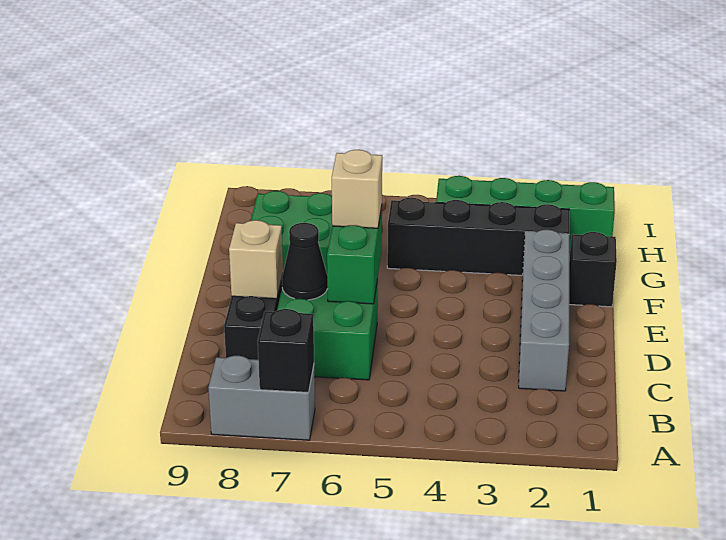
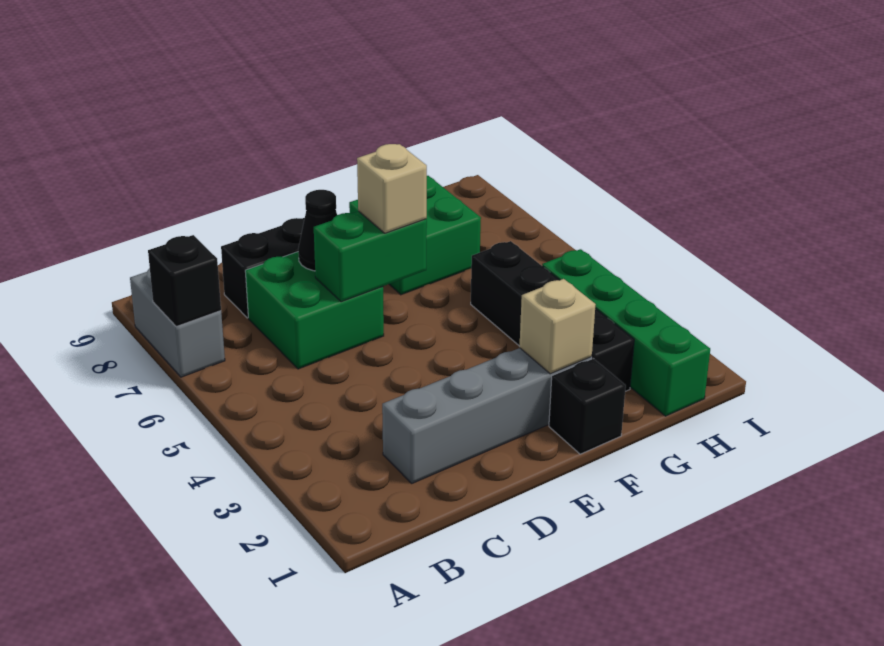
tan 1x1 brick [229,220,283,299] -> tan 1x1 brick moved to [519,279,596,374]

